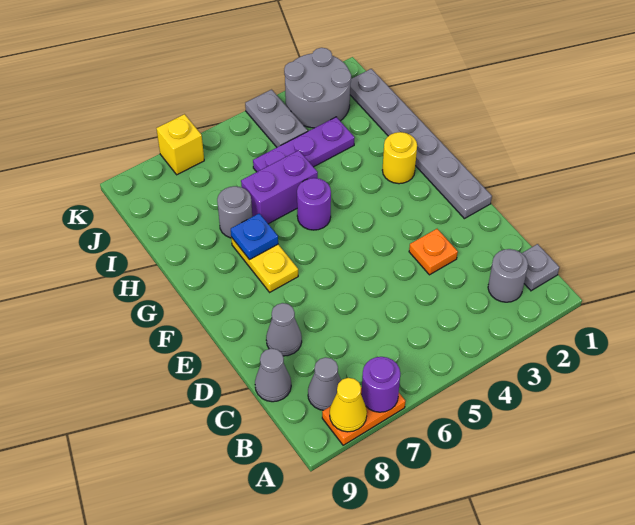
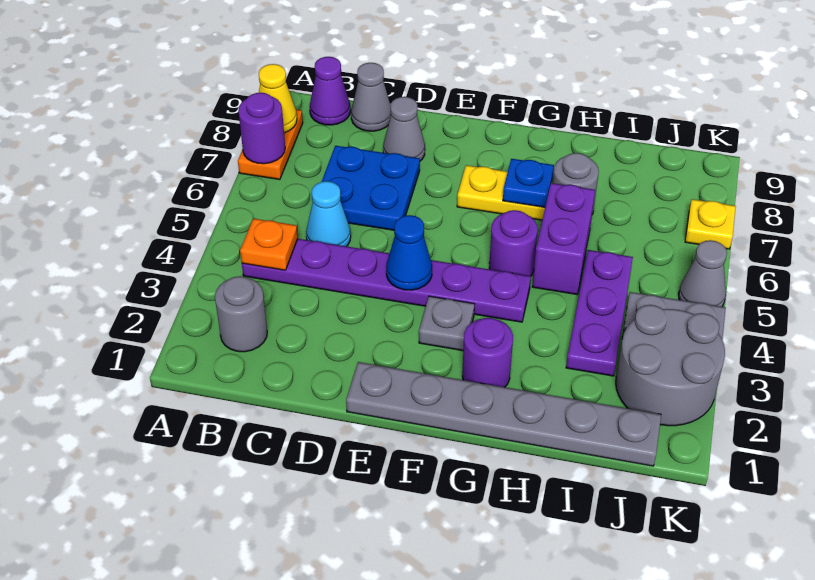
grey 1x1 plate [522,244,559,291] -> grey 1x1 plate moved to [419,296,474,351]
none -> purple 1x6 plate [242,239,531,322]
grey 1x1 cone [308,357,341,410] -> grey 1x1 cone moved to [678,240,727,307]
none -> purple 1x1 cone [310,57,350,125]
none -> cyan 1x1 cone [306,181,351,246]
none -> blue 2x2 plate [322,146,420,230]
orange 1x1 plate [409,229,458,275] -> orange 1x1 plate moved to [240,218,298,270]
none -> blue 1x1 cone [386,215,432,290]
yellow 1x1 round brick [382,132,417,184] -> purple 1x1 round brick [462,318,513,387]
yellow 1x1 brick [156,114,204,175] -> yellow 1x1 plate [685,199,736,249]

